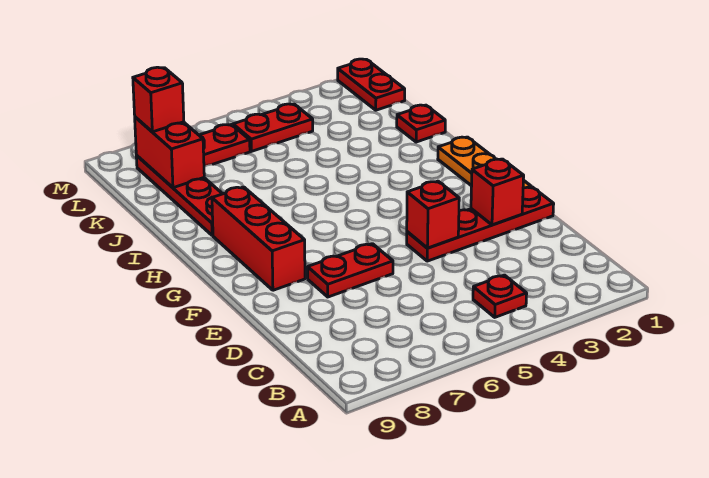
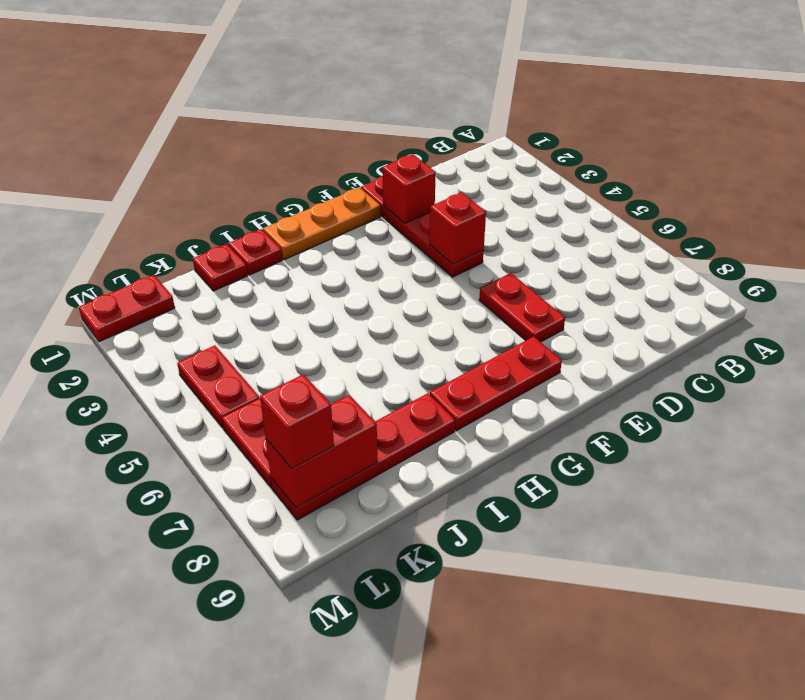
red 1x1 plate [473,275,527,317] -> red 1x1 plate moved to [228,229,282,275]
red 1x3 brick [212,187,305,290] -> red 1x3 plate [430,337,562,431]

